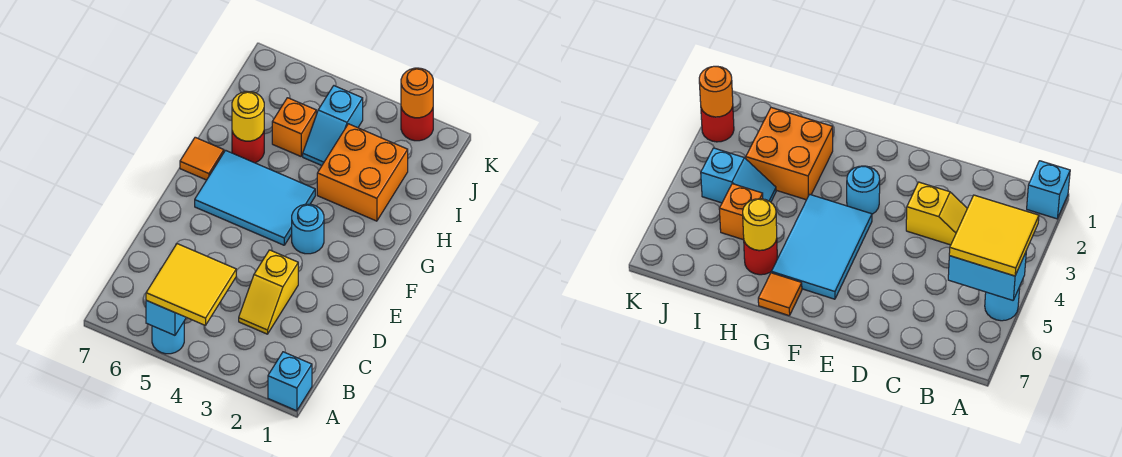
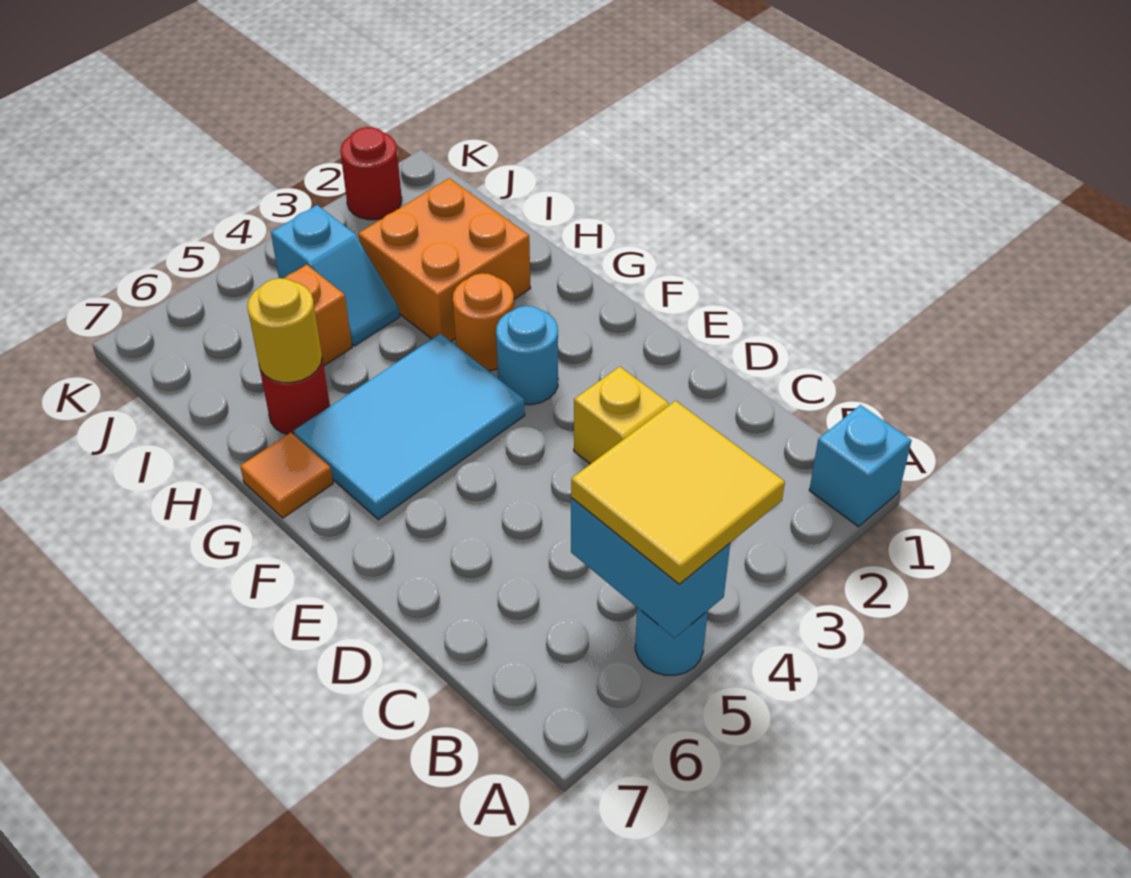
orange 1x1 round brick [401,68,433,118] -> orange 1x1 round brick moved to [453,273,514,371]

